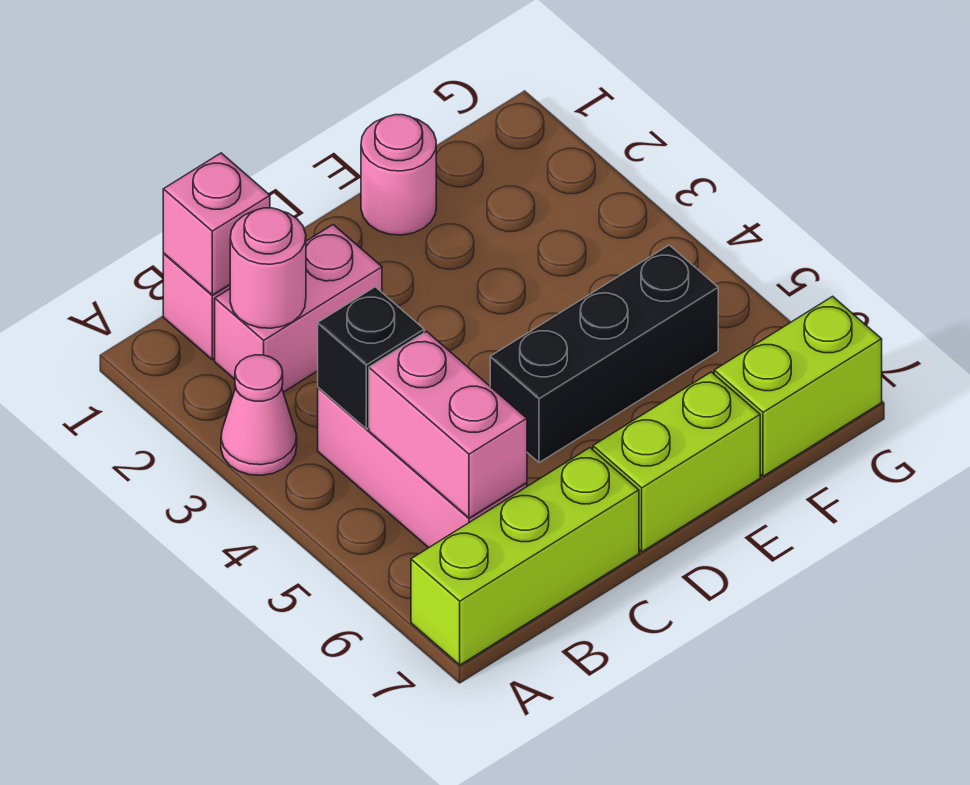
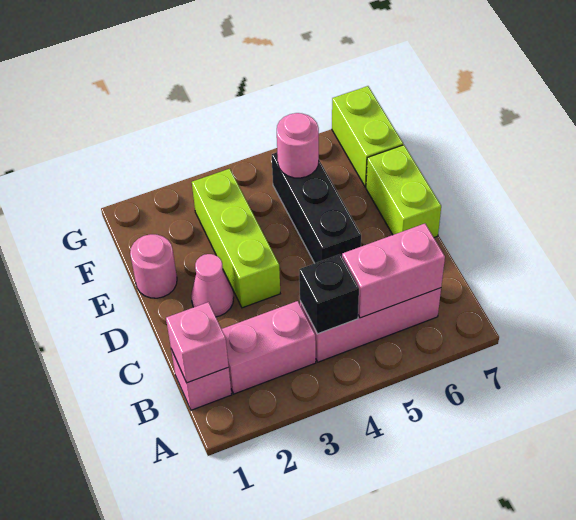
pink 1x1 cone [221,355,297,475] -> pink 1x1 cone moved to [191,254,234,317]
lime 1x3 brick [411,448,639,665] -> lime 1x3 brick moved to [192,169,280,308]
pink 1x2 brick [215,225,382,392] -> pink 1x2 brick turned to [222,301,316,394]
pink 1x1 round brick [230,208,306,328] -> pink 1x1 round brick moved to [277,113,319,178]

